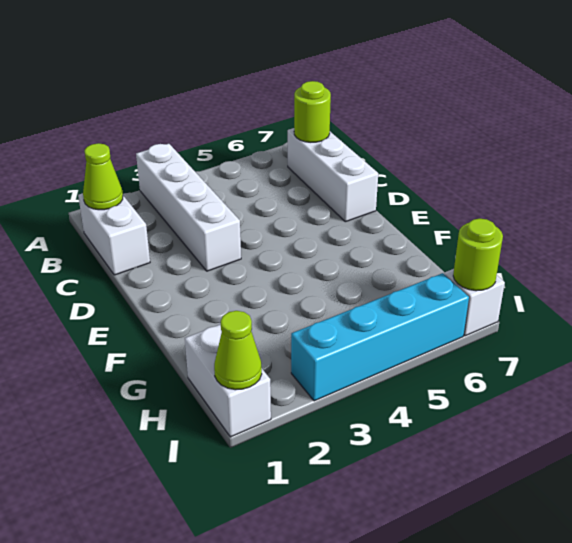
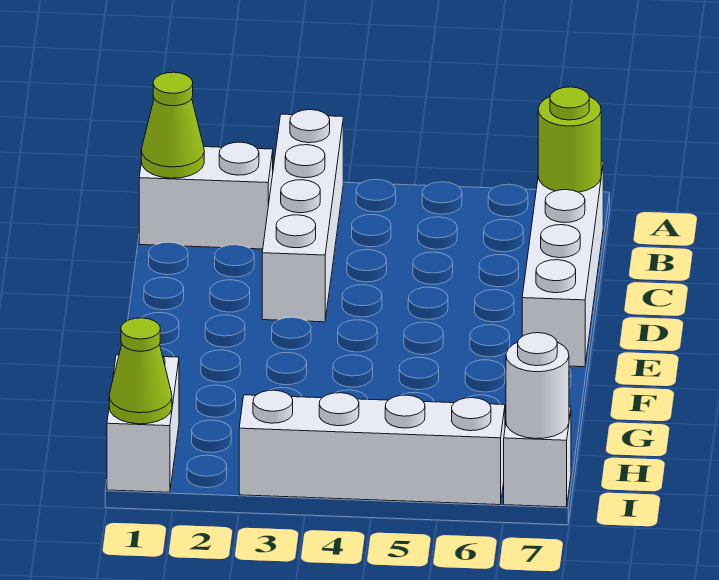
white 1x2 brick [78,193,150,275] -> white 1x2 brick turned to [139,142,273,249]
white 1x3 brick [288,128,378,222] -> white 1x4 brick [522,161,603,367]
cyan 1x4 brick [291,273,469,401] -> white 1x4 brick [239,390,505,505]
lime 1x1 round brick [453,219,503,291] -> white 1x1 round brick [506,333,569,439]

